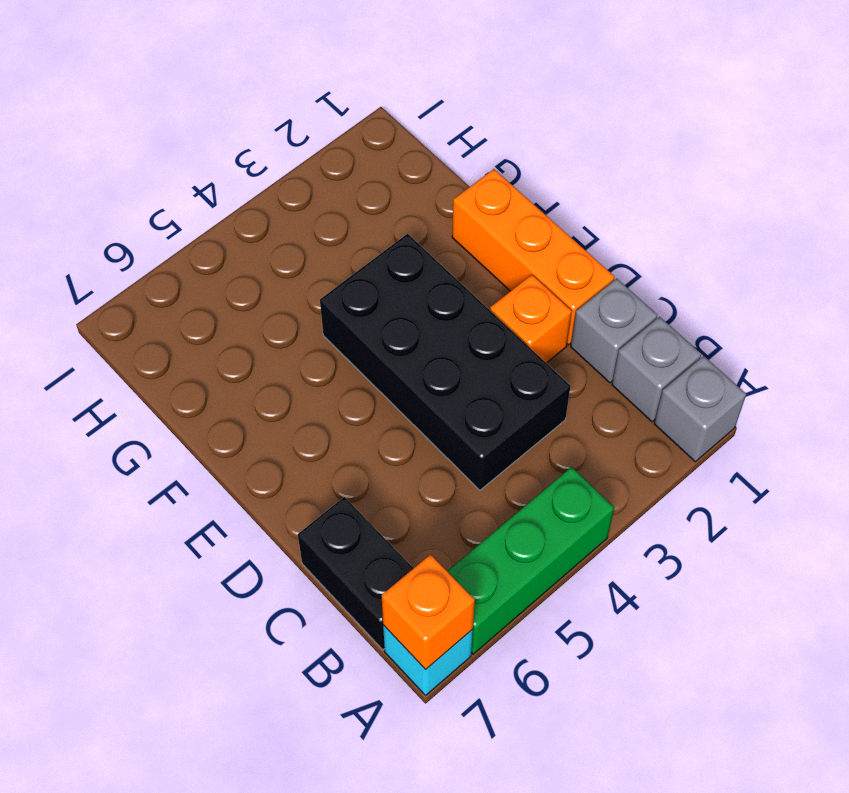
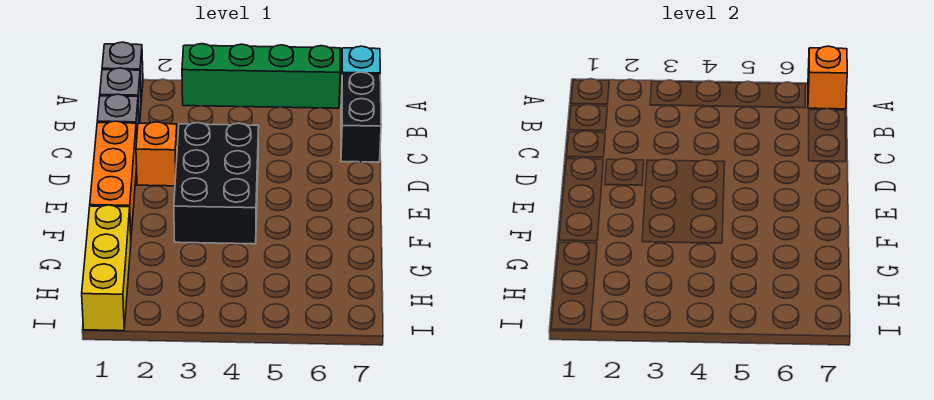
green 1x3 brick [447,467,614,654] -> green 1x4 brick [182,44,340,108]
black 2x4 brick [320,234,571,490] -> black 2x3 brick [174,123,259,244]
none -> yellow 1x3 brick [82,205,131,331]

